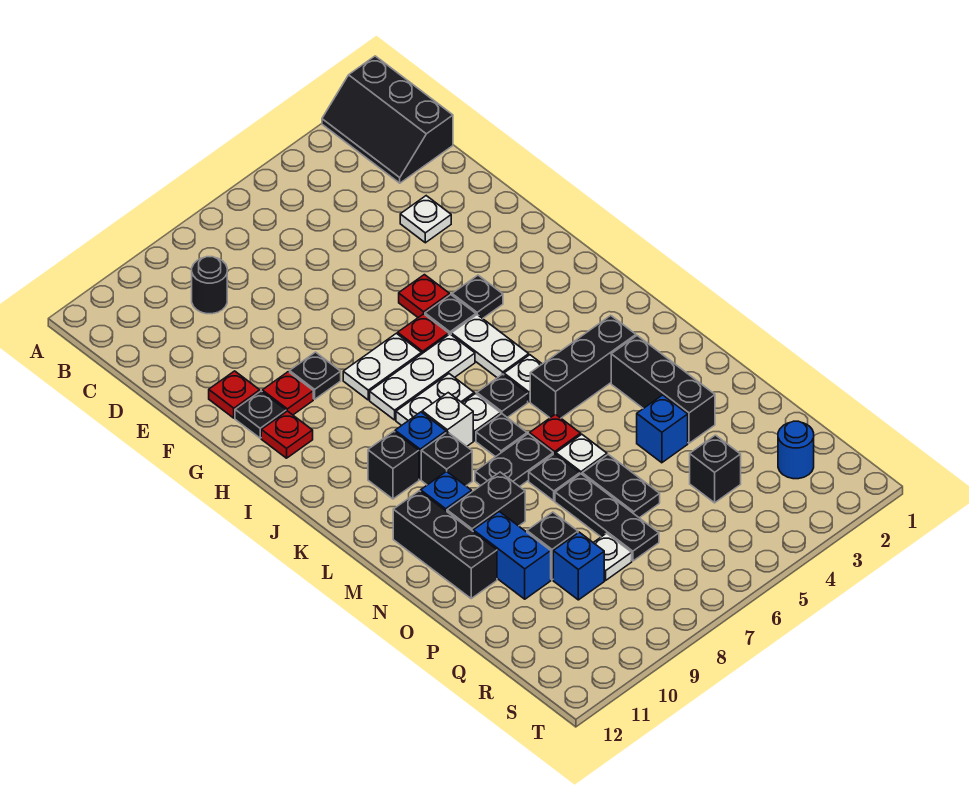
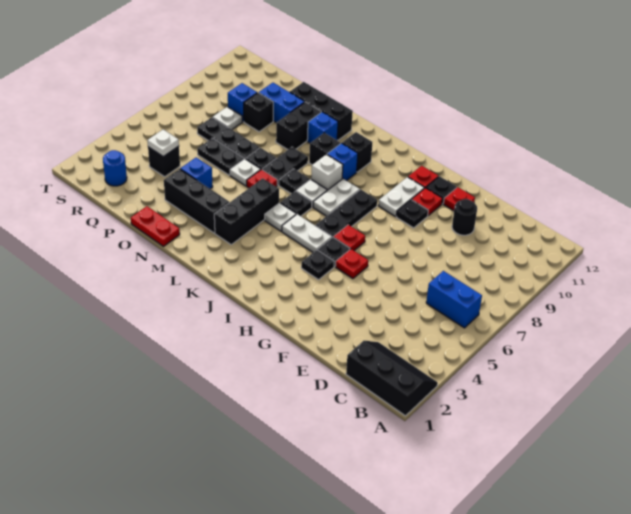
none -> blue 1x2 brick [426,271,482,328]
black 1x1 round brick [192,257,227,314] -> black 1x1 round brick moved to [452,199,477,235]
white 1x1 plate [400,196,451,243] -> white 1x1 plate moved to [147,130,179,157]
white 1x2 plate [343,333,421,400] -> white 1x2 plate moved to [379,177,424,217]
white 1x3 plate [370,334,475,420] -> black 1x3 plate [315,189,377,237]
none -> red 1x2 plate [131,206,180,246]

